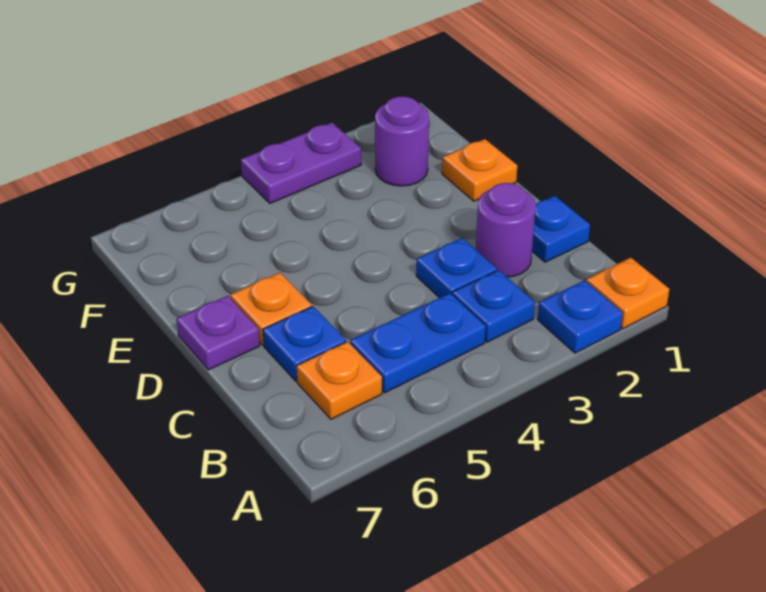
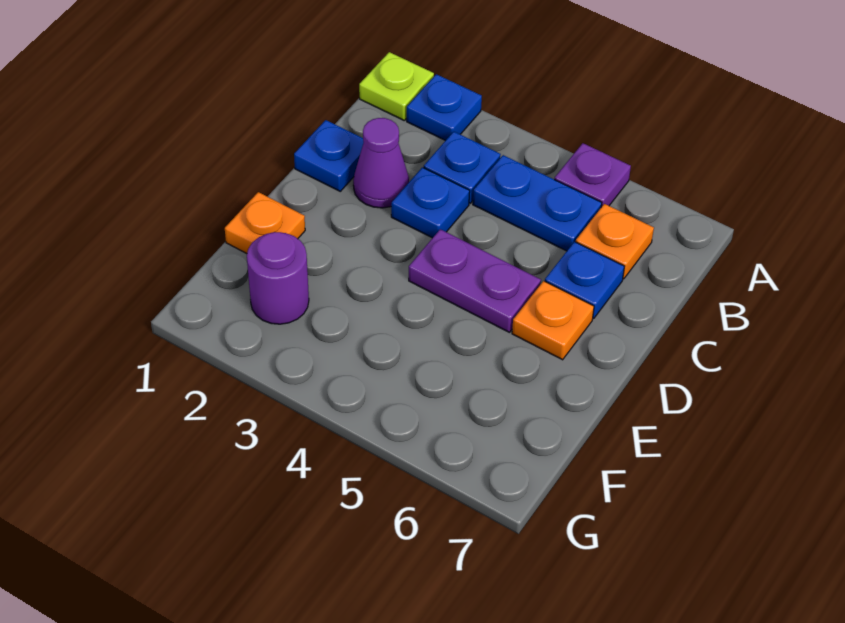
orange 1x1 plate [587,258,669,329] -> lime 1x1 plate [359,52,434,120]
purple 1x1 round brick [476,183,536,277] -> purple 1x1 cone [353,118,409,208]
purple 1x1 plate [177,296,260,370] -> purple 1x1 plate moved to [554,143,631,207]
purple 1x2 plate [241,123,361,203] -> purple 1x2 plate moved to [409,229,541,332]

